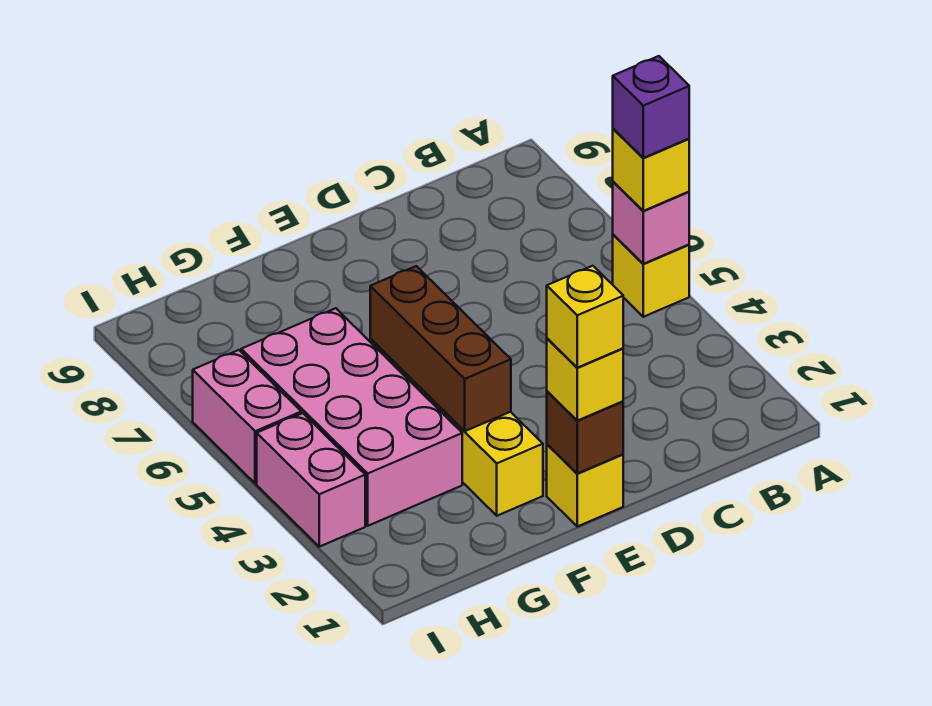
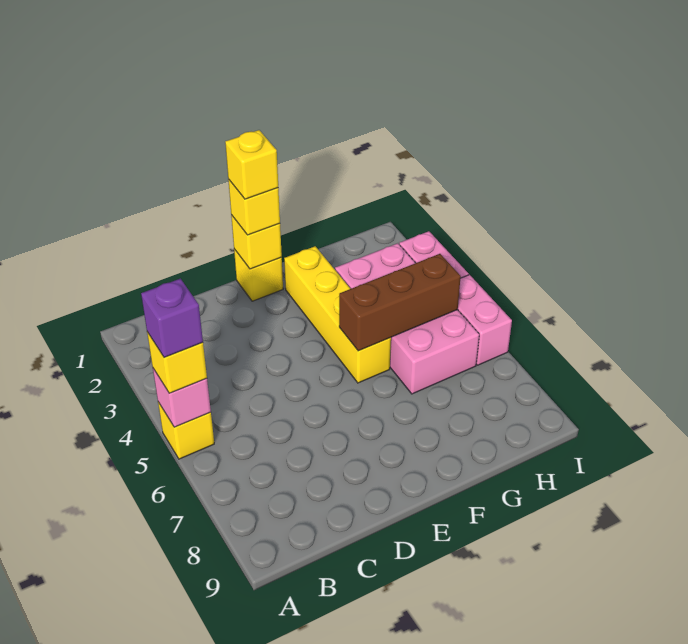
brown 1x1 brick [547,391,623,474] -> yellow 1x1 brick [231,215,282,269]
brown 1x3 brick [370,266,511,431] -> brown 1x3 brick turned to [339,254,461,351]

